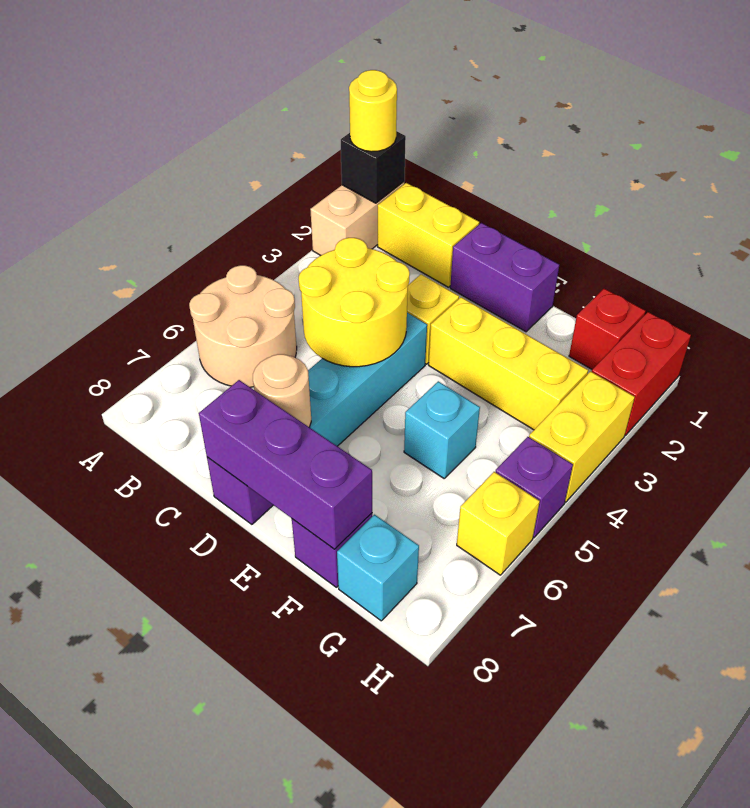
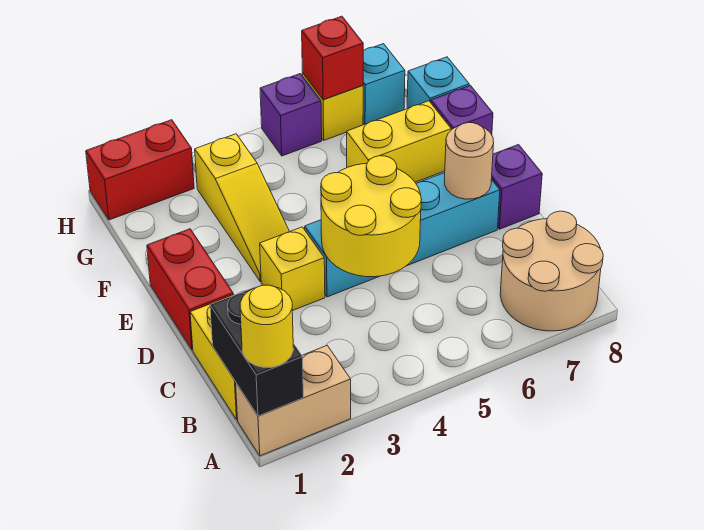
black 1x1 brick [341,131,406,203] -> black 1x2 brick [210,287,303,416]
tan 2x2 round brick [189,265,297,387] -> tan 2x2 round brick moved to [500,211,603,331]
purple 1x2 brick [450,223,559,332] -> red 1x2 brick [147,229,233,350]
purple 1x3 brick [199,380,372,549] -> none
yellow 1x3 brick [429,297,588,430] -> yellow 1x3 slope [195,134,289,282]
cyan 1x1 brick [404,381,480,478] -> cyan 1x1 brick moved to [363,44,405,124]
red 1x1 brick [569,289,646,369] -> red 1x1 brick moved to [302,16,363,100]
yellow 1x2 brick [529,371,635,502] -> yellow 1x2 brick moved to [347,101,451,182]

